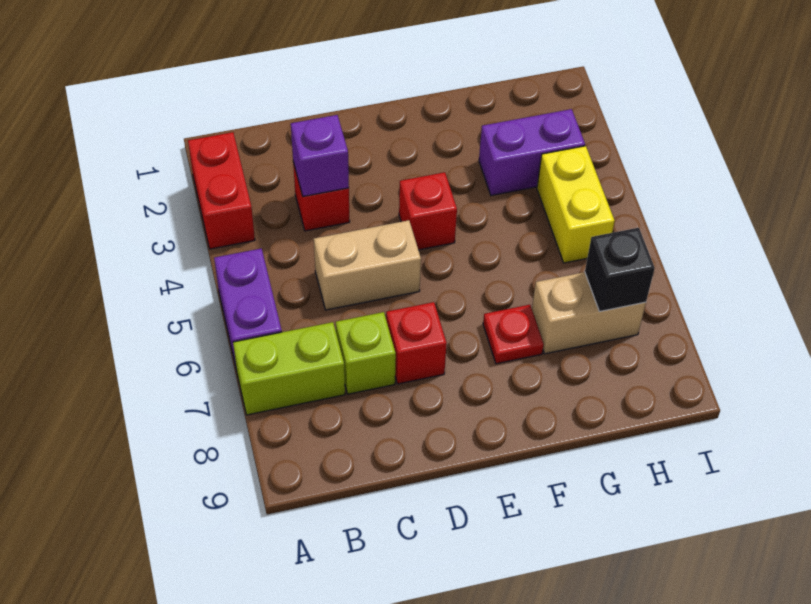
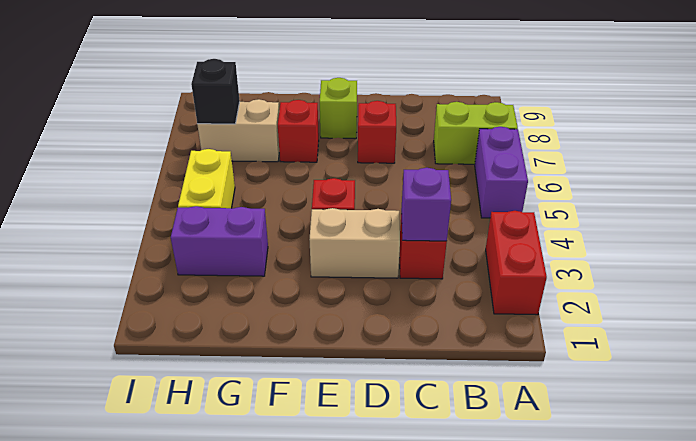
tan 1x2 brick [314,220,421,310] -> tan 1x2 brick moved to [309,208,400,278]
lime 1x1 brick [336,312,396,394] -> lime 1x1 brick moved to [320,78,357,139]
red 1x1 plate [483,305,544,364] -> red 1x1 brick [278,100,319,162]

